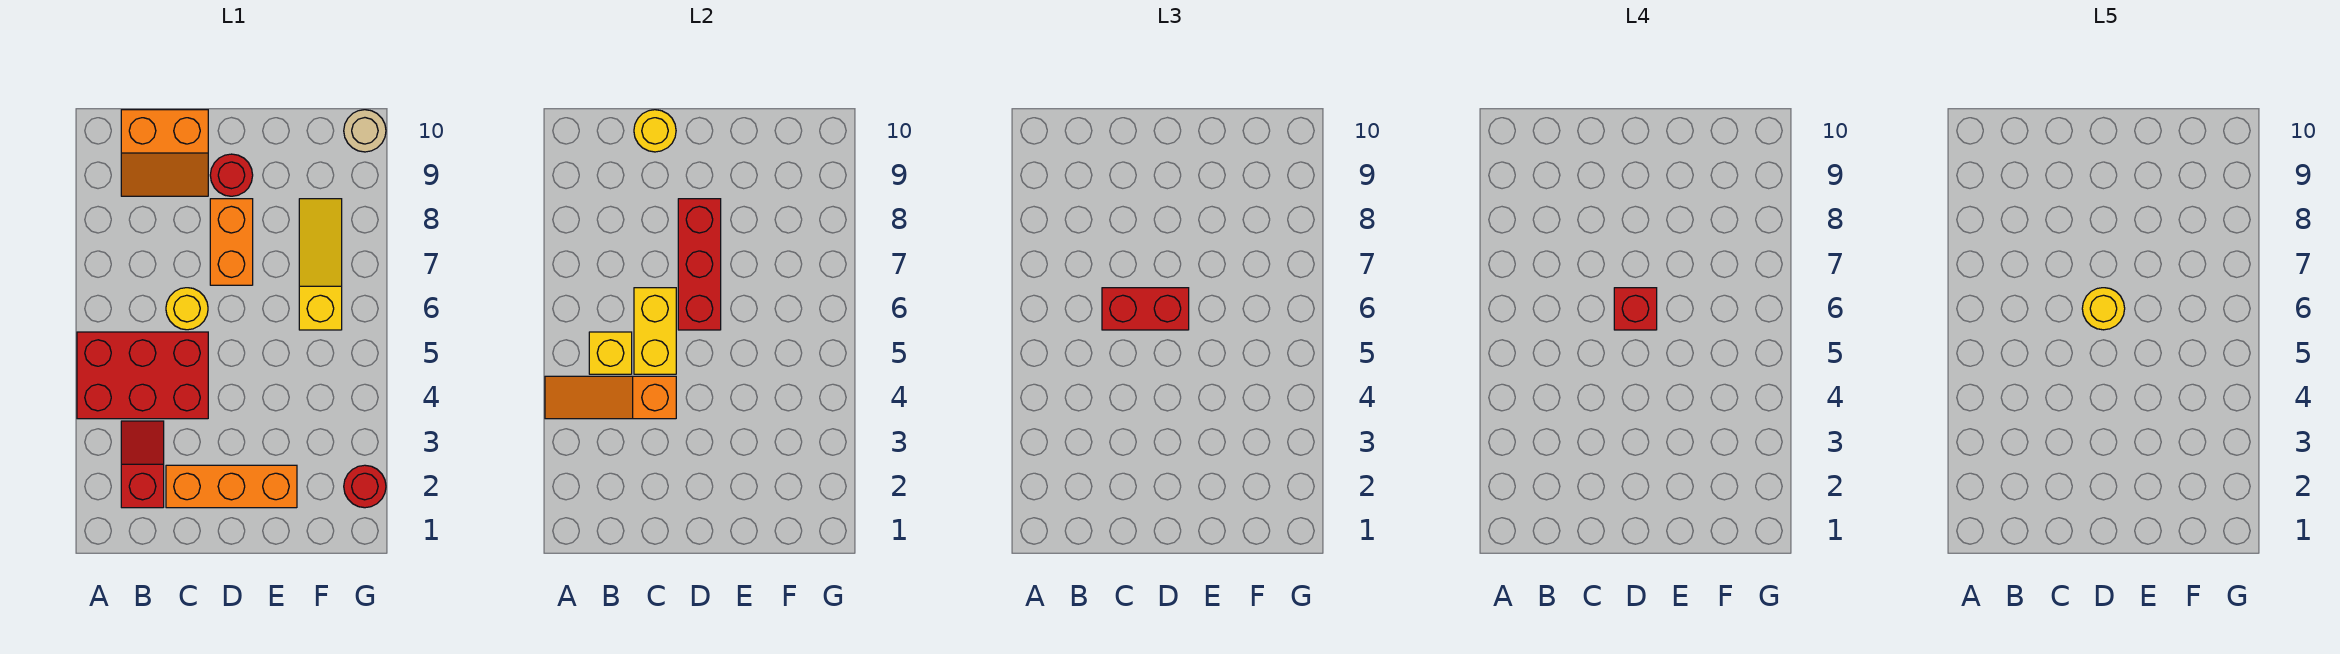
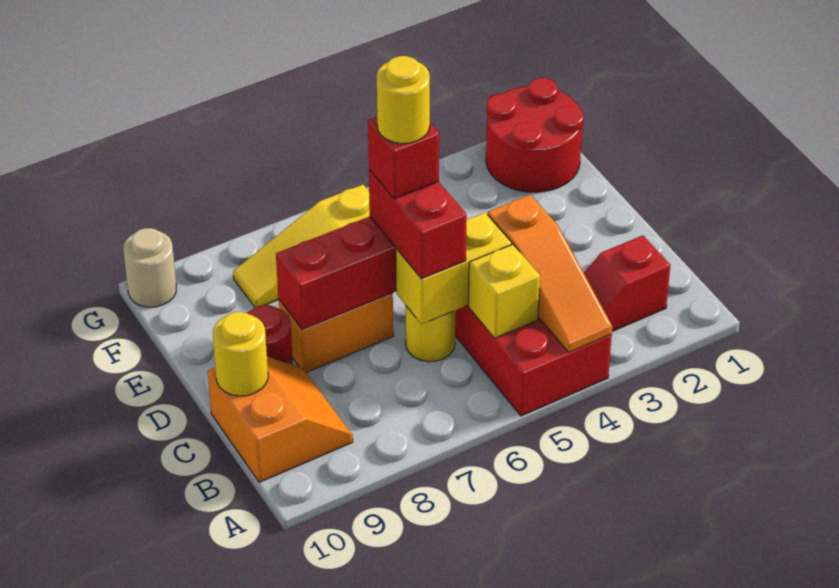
orange 1x3 brick [166,465,297,508] -> none
red 1x1 round brick [344,465,386,508] -> red 2x2 round brick [486,78,584,192]

